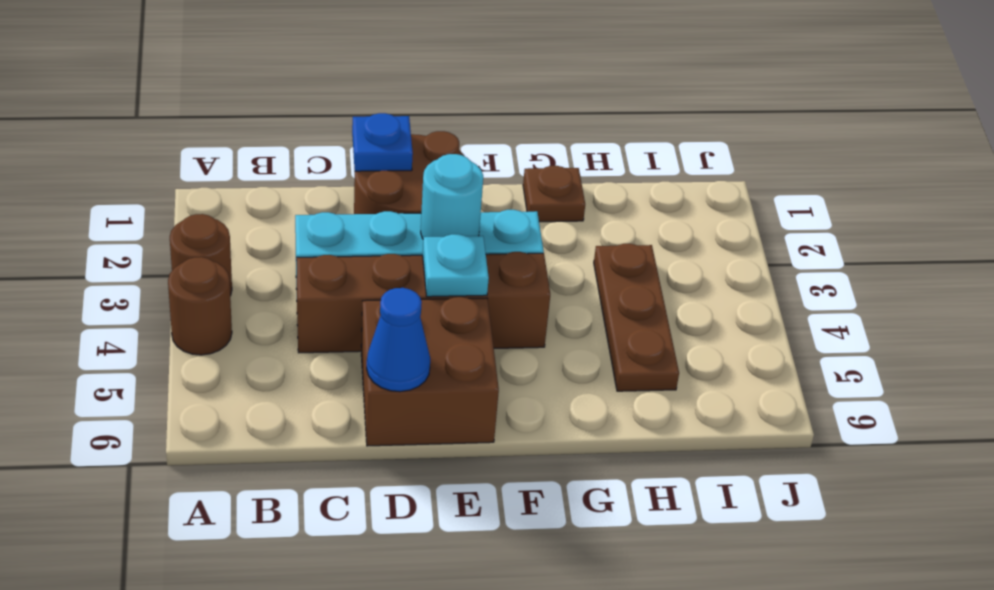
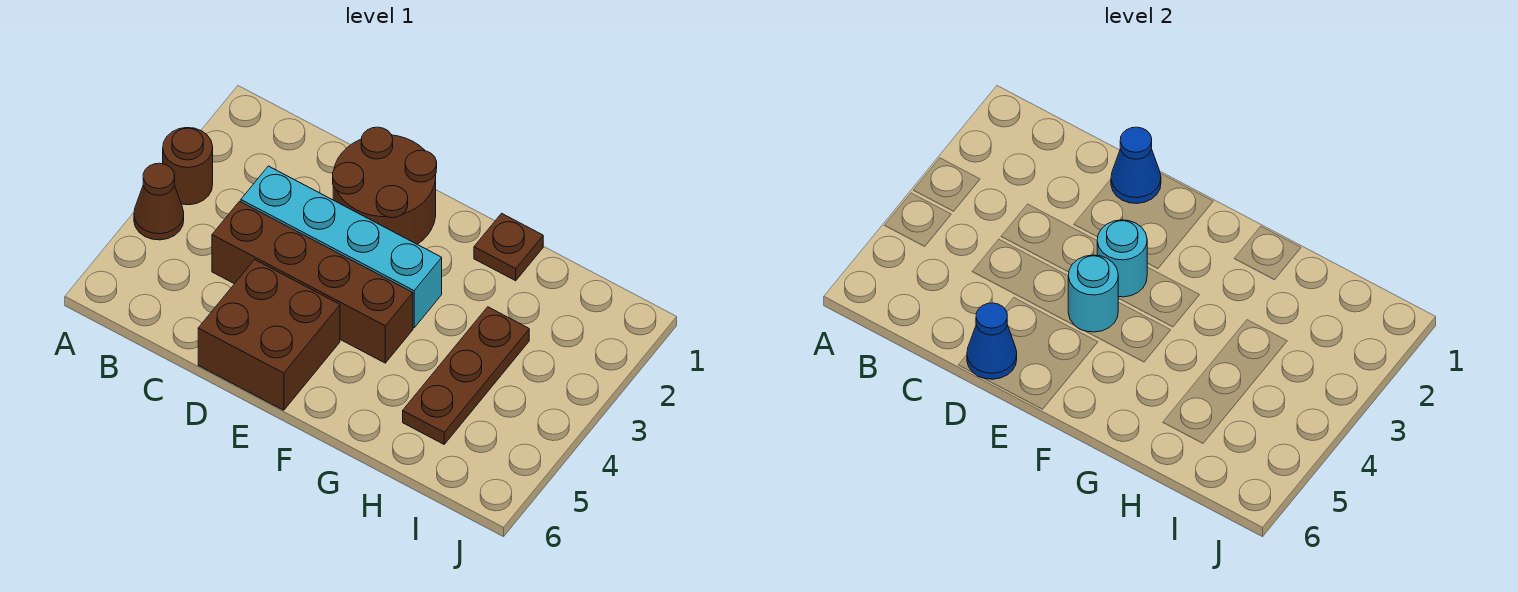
brown 1x1 round brick [168,257,232,355] -> brown 1x1 cone [134,163,184,240]
blue 1x1 plate [352,113,413,171] -> blue 1x1 cone [1111,127,1161,203]
cyan 1x1 plate [423,234,489,297] -> cyan 1x1 round brick [1068,255,1118,332]

